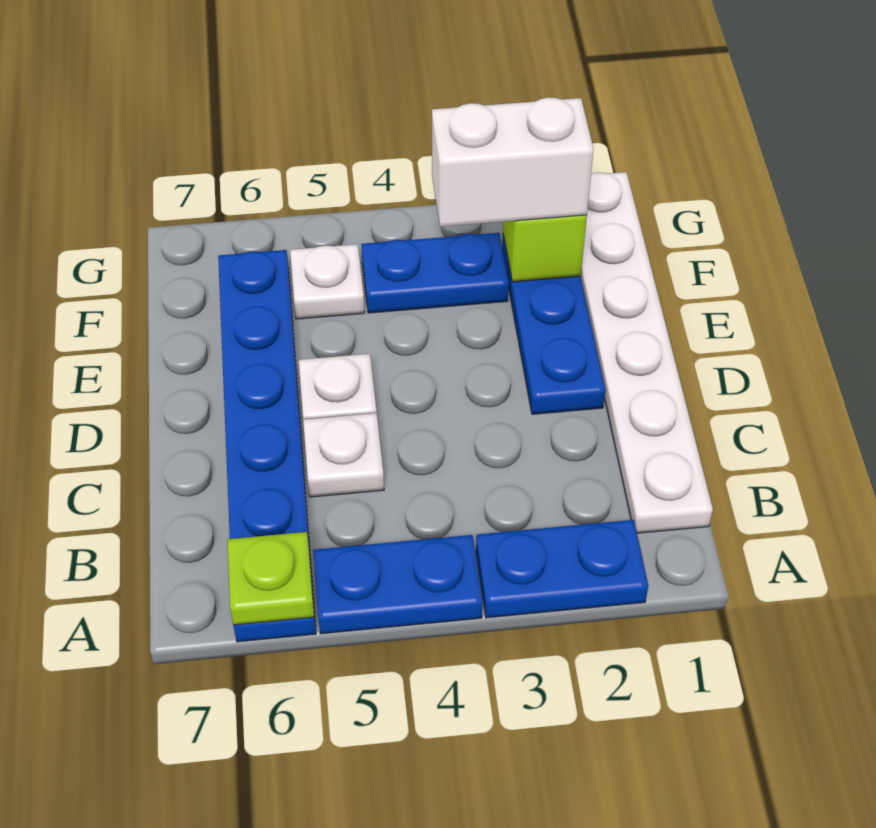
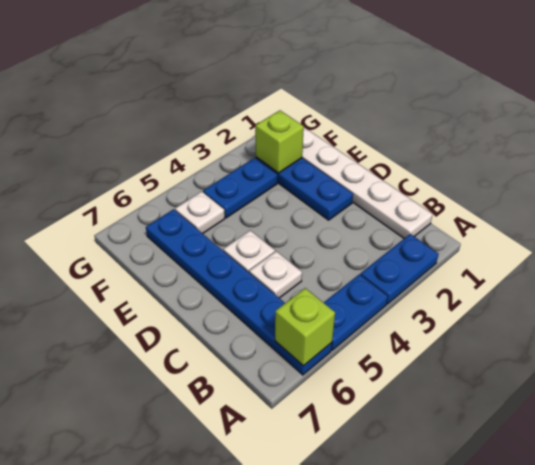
lime 1x1 plate [227,532,314,625] -> lime 1x1 brick [275,288,335,366]
white 1x2 brick [432,97,593,227] -> none

